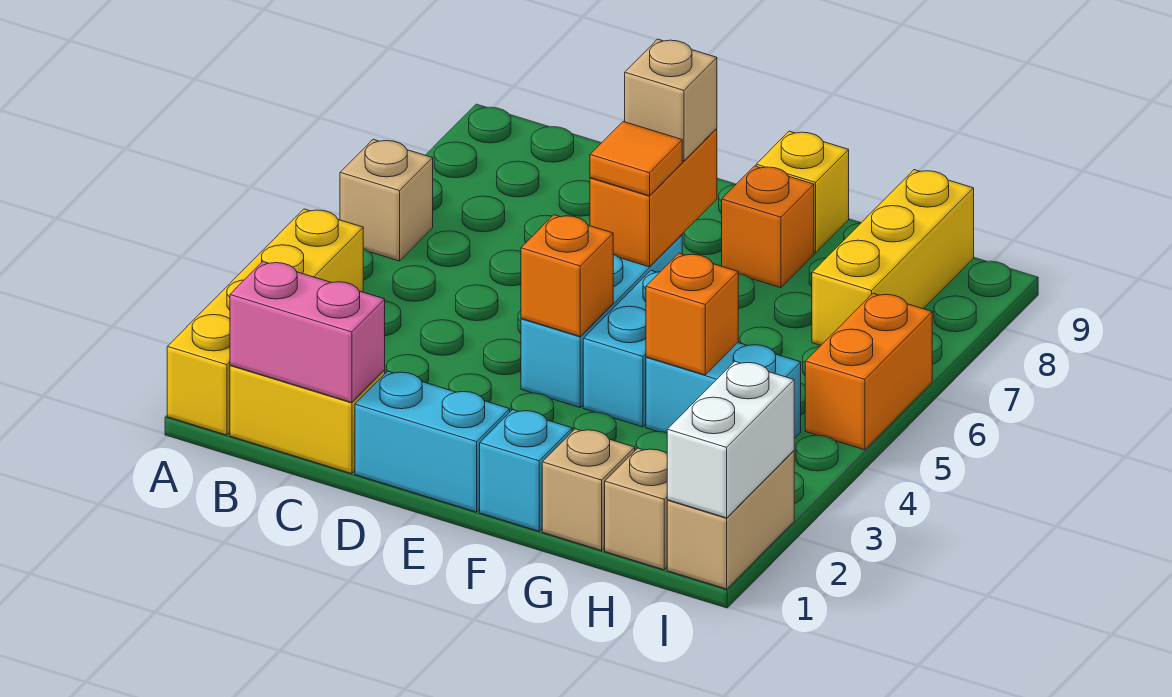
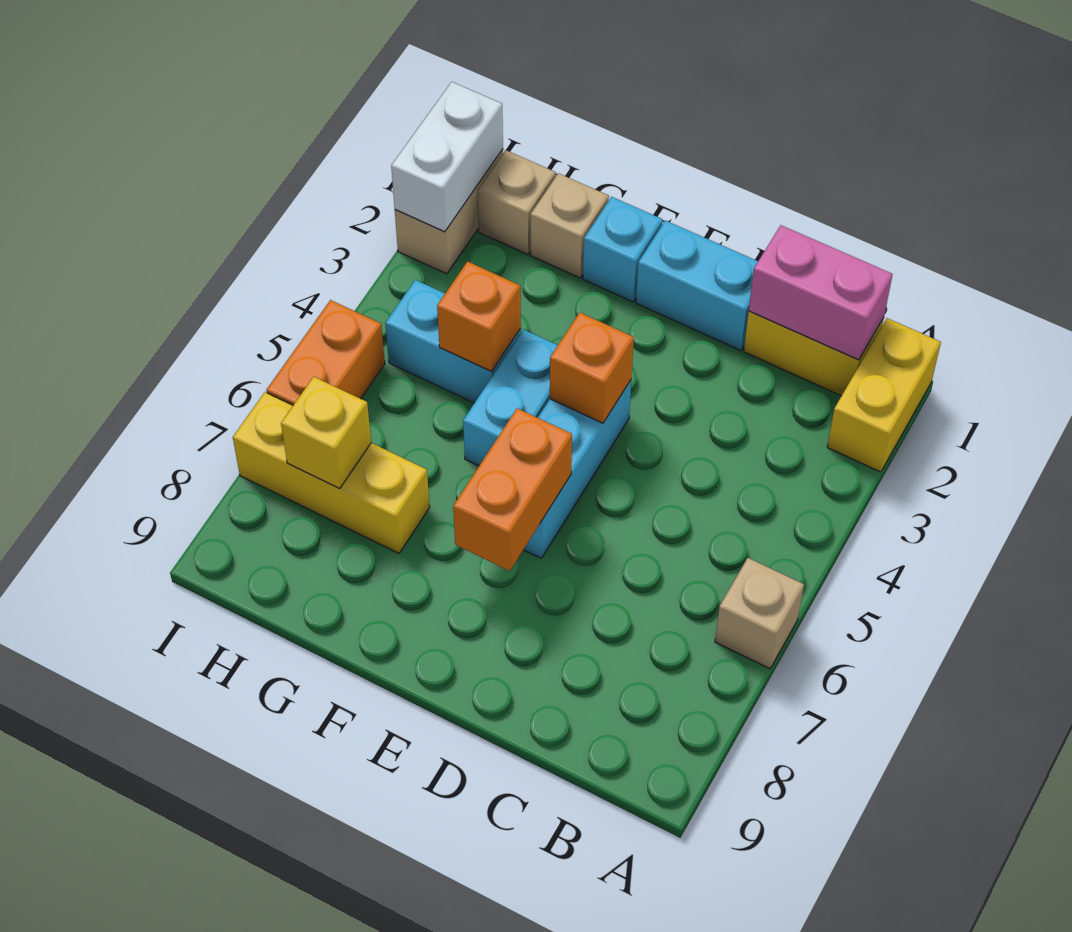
yellow 1x4 brick [167,209,363,435] -> yellow 1x2 brick [827,318,941,472]
orange 1x1 tile [590,122,682,196] -> none
tan 1x1 brick [625,39,717,161] -> none
orange 1x1 brick [722,166,814,288] -> none
yellow 1x1 brick [756,131,849,253] -> yellow 1x1 brick moved to [281,377,371,489]
yellow 1x3 brick [812,170,974,345] -> yellow 1x3 brick turned to [233,392,430,553]

